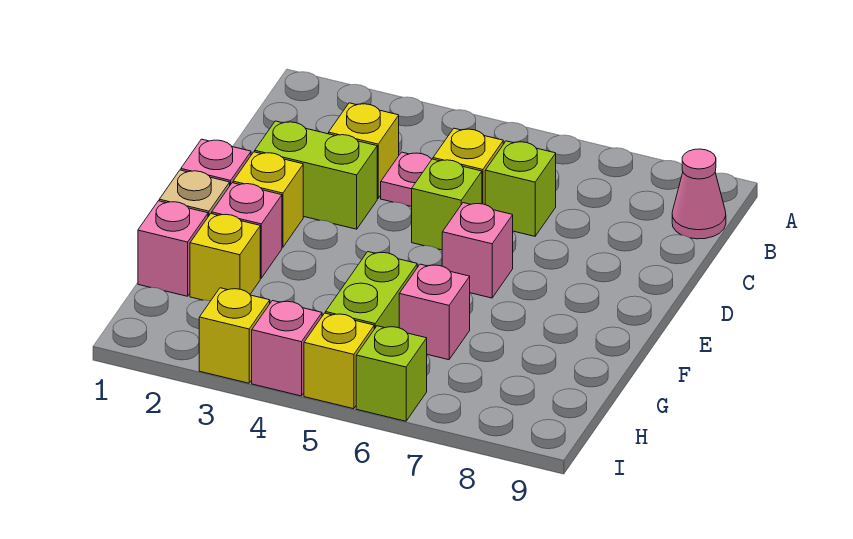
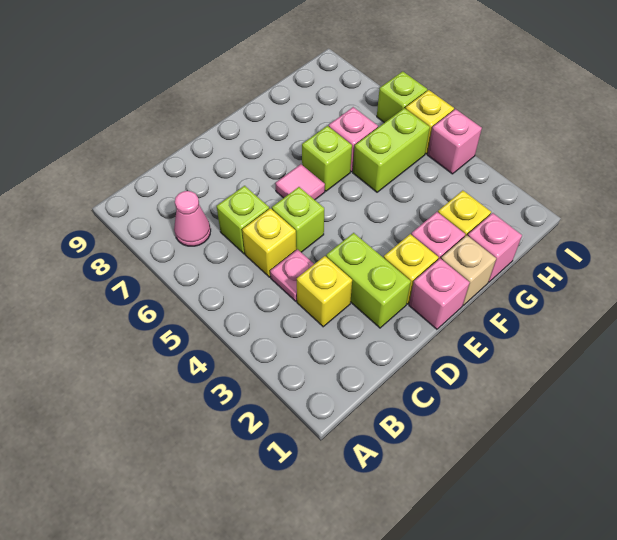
pink 1x1 cone [672,149,726,239] -> pink 1x1 cone moved to [174,191,211,246]
pink 1x1 brick [442,203,513,298] -> pink 1x1 tile [275,164,325,200]
none -> lime 1x1 brick [302,126,352,191]
yellow 1x1 brick [199,288,270,383] -> none

